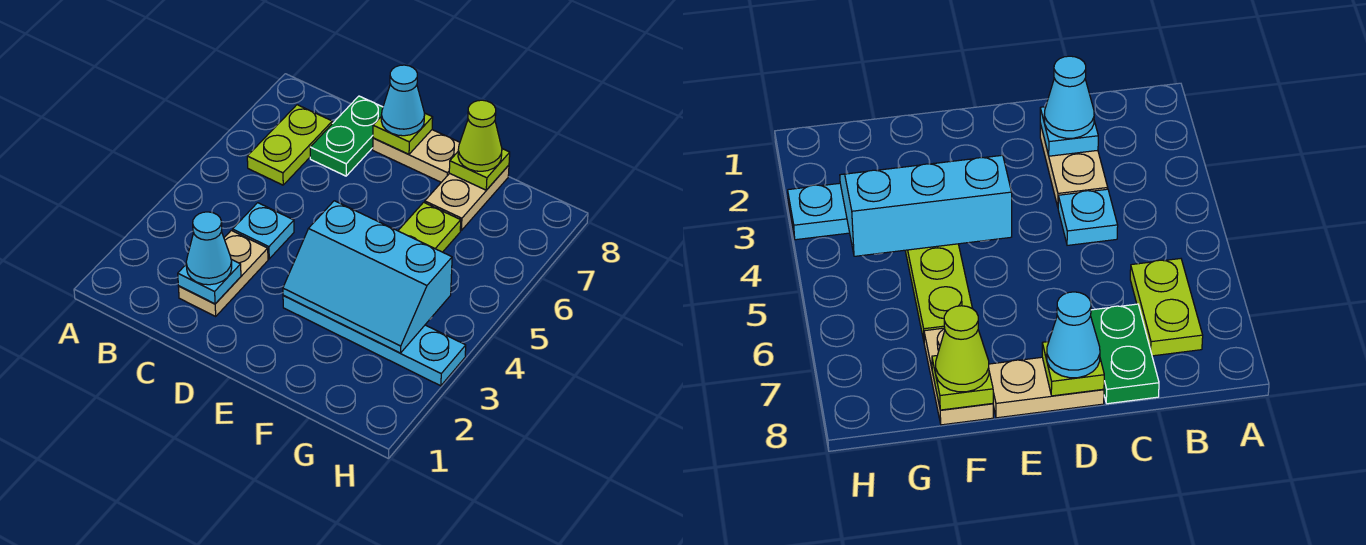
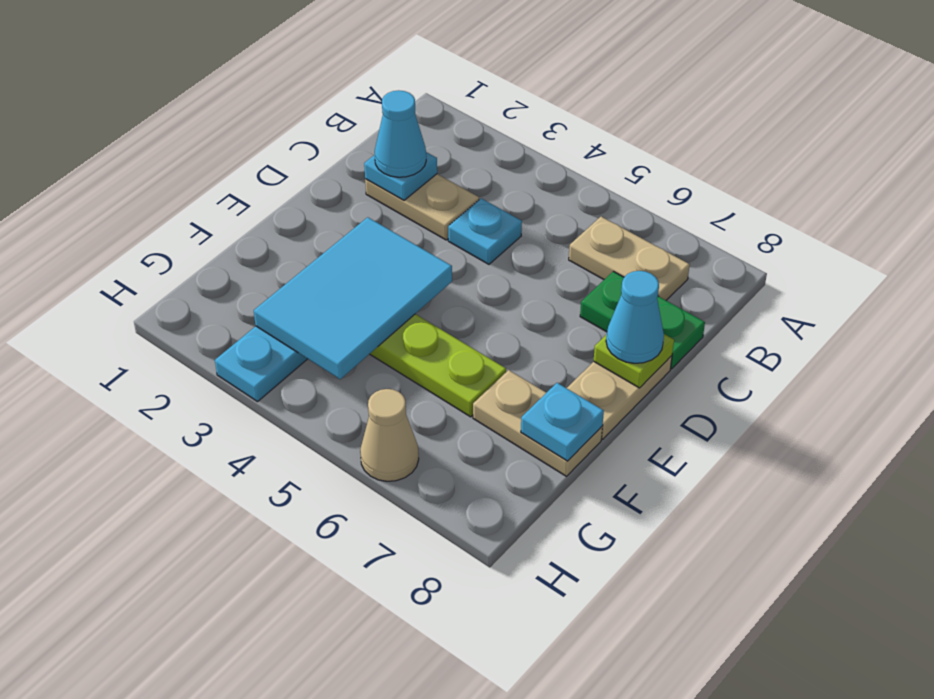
lime 1x2 plate [247,105,332,185] -> tan 1x2 plate [569,217,690,300]
cyan 2x3 slope [283,201,452,353] -> cyan 2x3 tile [254,217,452,379]
lime 1x1 plate [449,149,510,190] -> cyan 1x1 plate [521,383,604,461]
lime 1x1 cone [458,100,502,171] -> none
none -> tan 1x1 cone [360,389,419,481]

